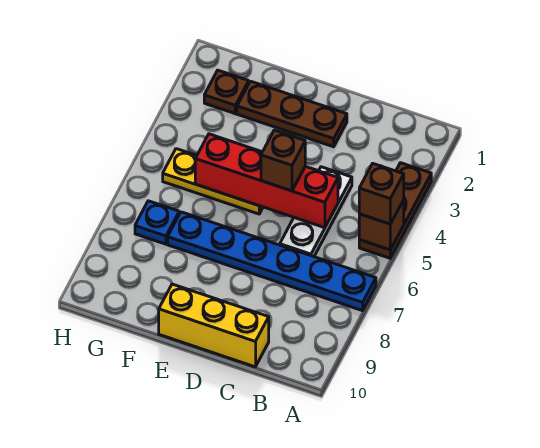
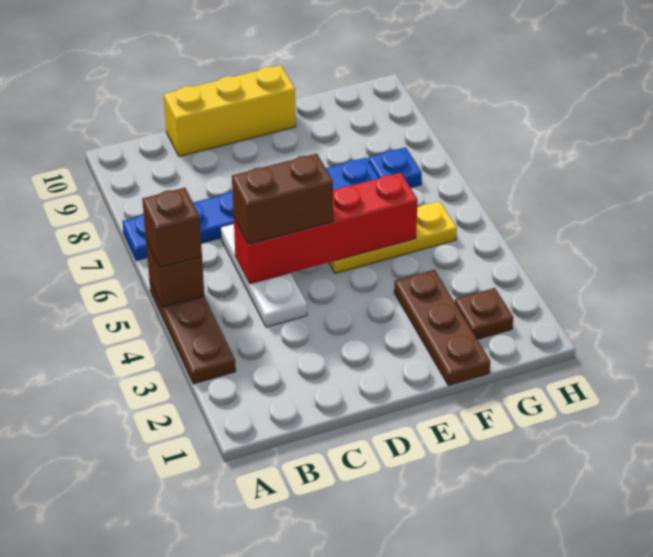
brown 1x3 plate [237,81,347,147] -> brown 1x3 plate turned to [394,270,490,385]
brown 1x1 brick [261,130,305,191] -> brown 1x2 brick [232,154,333,244]

